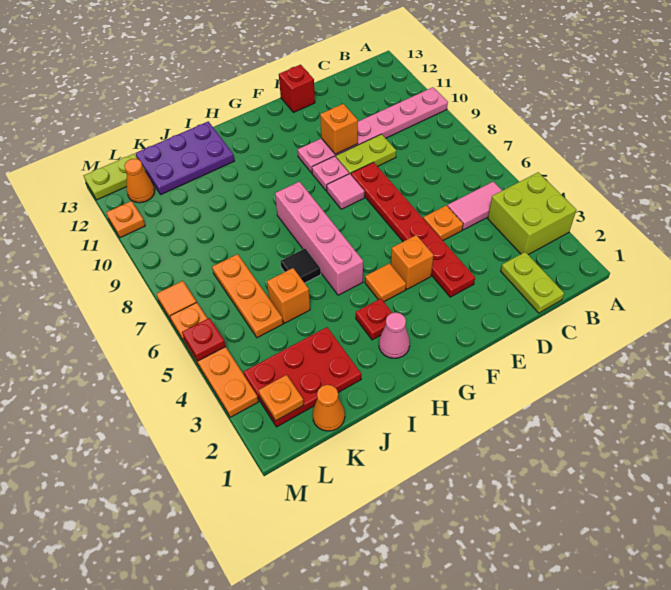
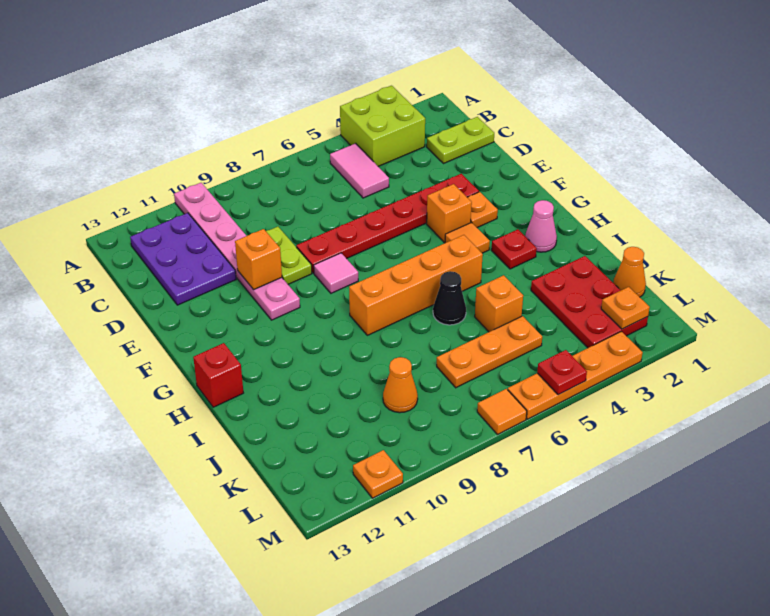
orange 1x1 plate [423,205,463,240] -> orange 1x1 plate moved to [467,192,498,228]
red 1x1 brick [279,65,315,112] -> red 1x1 brick moved to [193,343,243,407]
pink 1x1 plate [312,156,349,191] -> none
pink 1x4 brick [275,181,363,295] -> orange 1x4 brick [349,235,483,335]
black 1x1 tile [280,249,321,283] -> black 1x1 cone [433,271,466,325]
purple 2x3 plate [135,121,234,195] -> purple 2x3 plate moved to [130,213,236,305]
orange 1x1 cone [124,159,155,203] -> orange 1x1 cone moved to [383,357,418,413]
lime 1x2 plate [84,154,146,200] -> none

